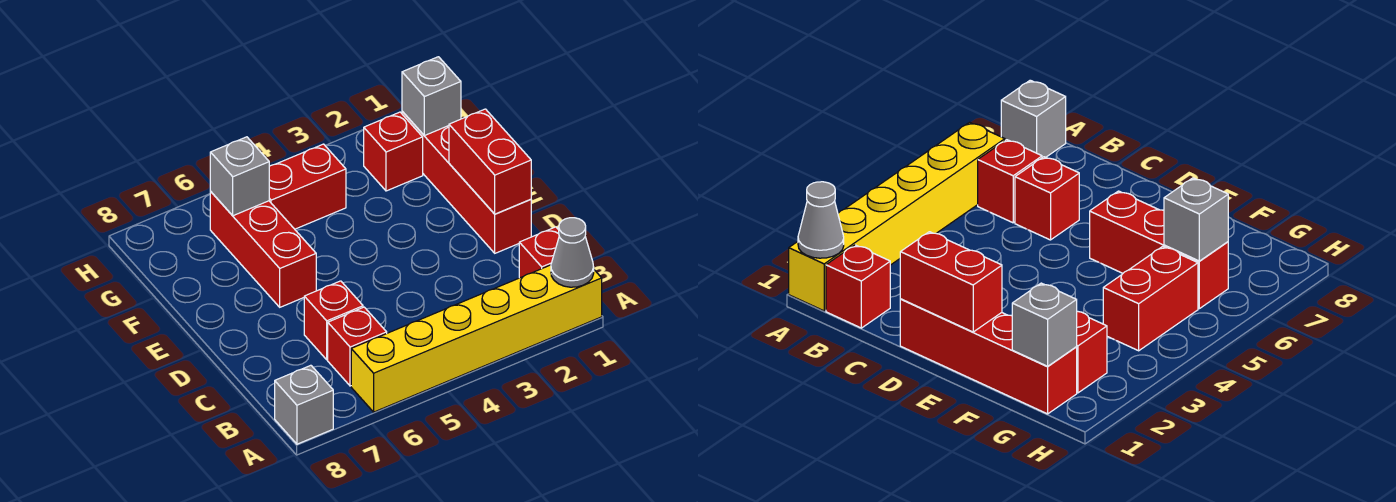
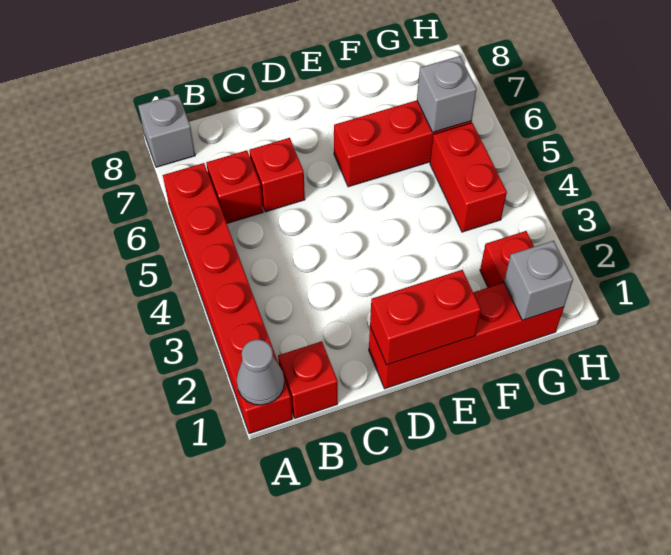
yellow 1x6 brick [351,265,602,412] -> red 1x6 brick [163,163,292,434]

